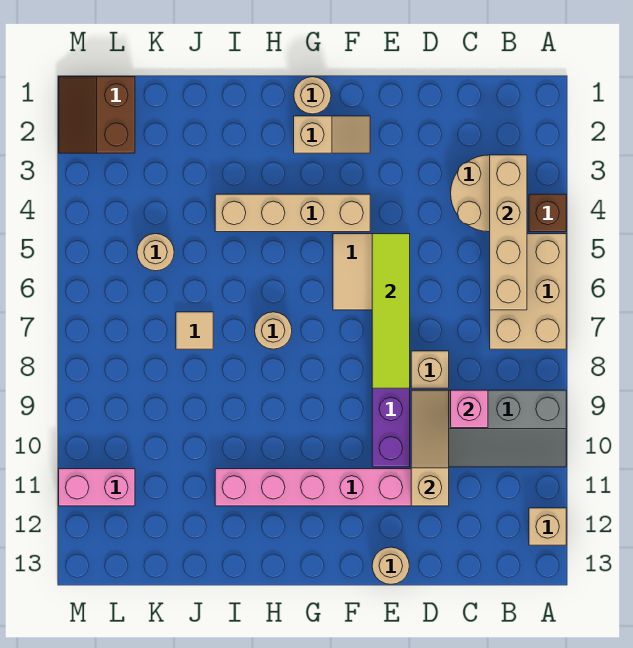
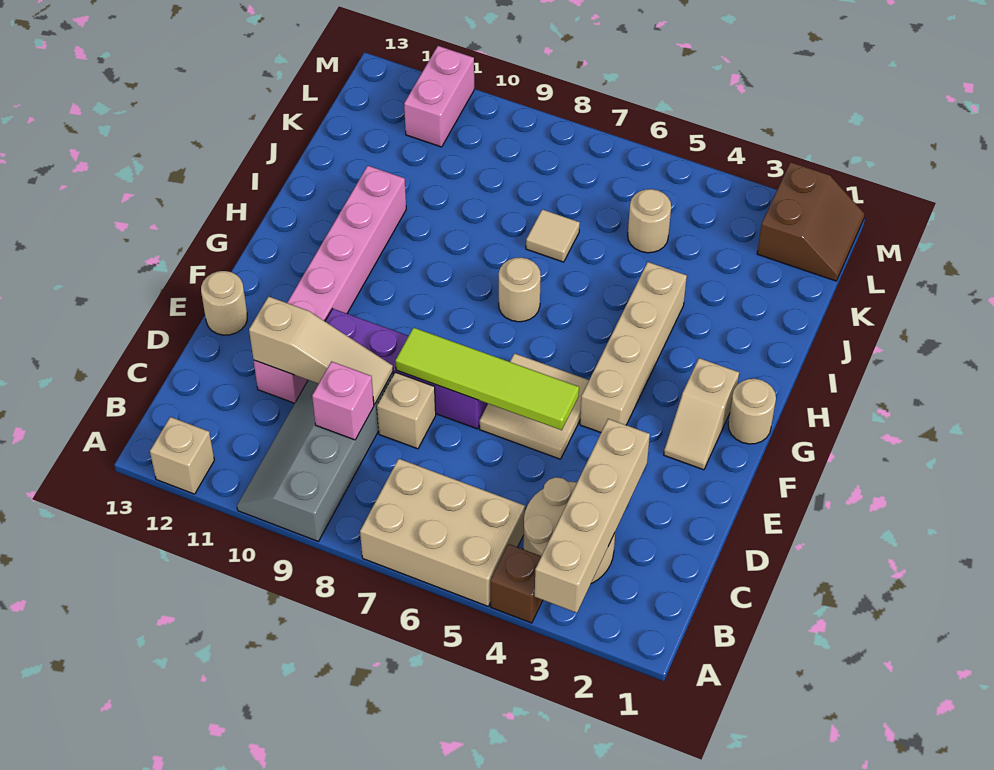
tan 1x4 brick [490,155,527,310] -> tan 1x4 brick turned to [535,419,650,613]
brown 2x2 slope [59,77,135,153] -> brown 2x2 slope turned to [757,162,865,281]

